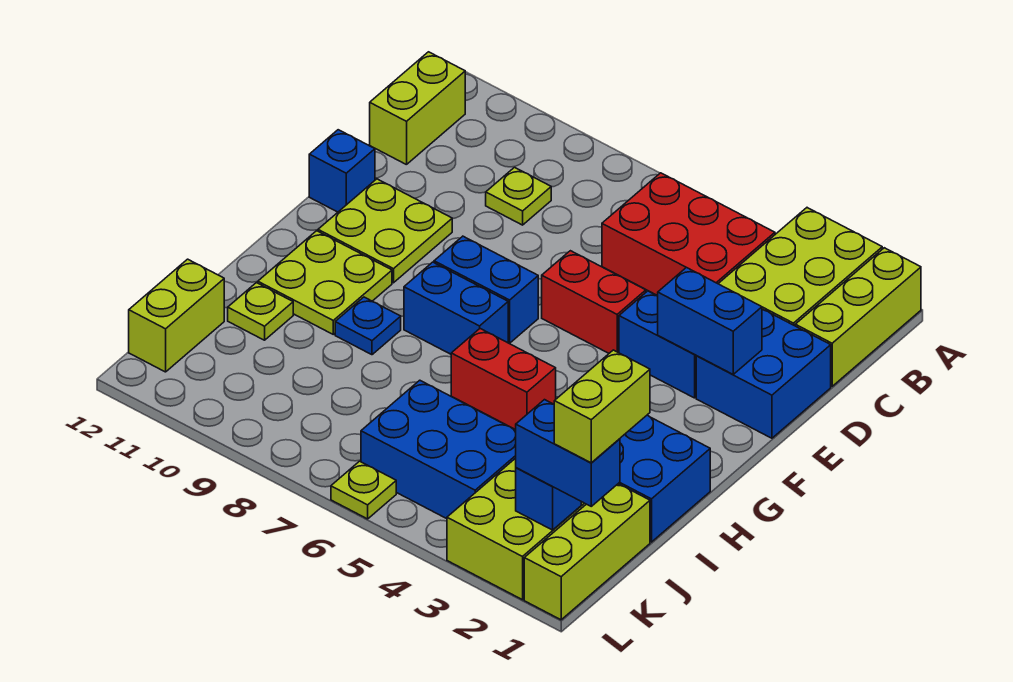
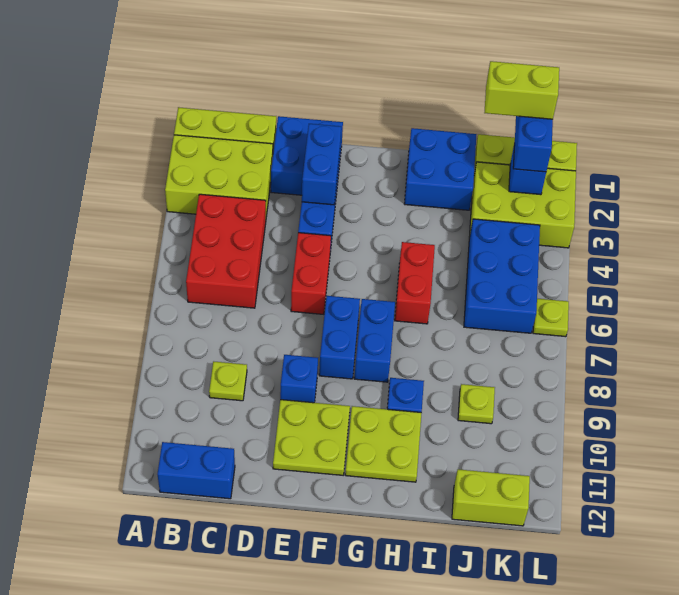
lime 1x2 brick [370,52,465,165] -> blue 1x2 brick [157,442,235,499]
blue 1x1 brick [309,130,375,212] -> blue 1x1 brick moved to [280,355,318,403]
lime 1x1 plate [228,283,293,340] -> lime 1x1 plate moved to [458,384,495,424]

